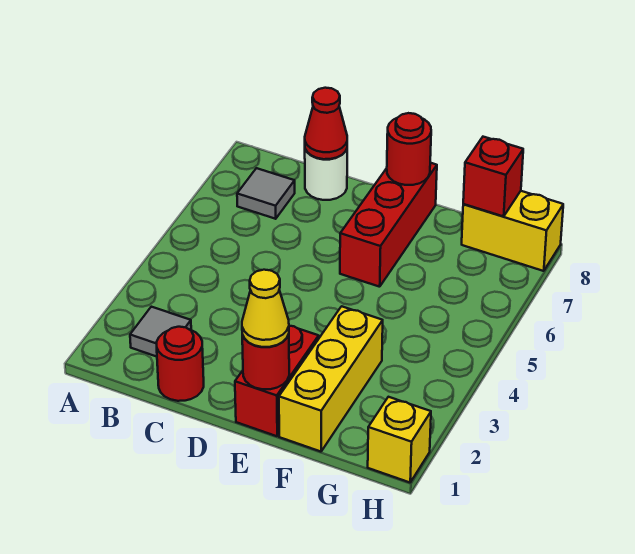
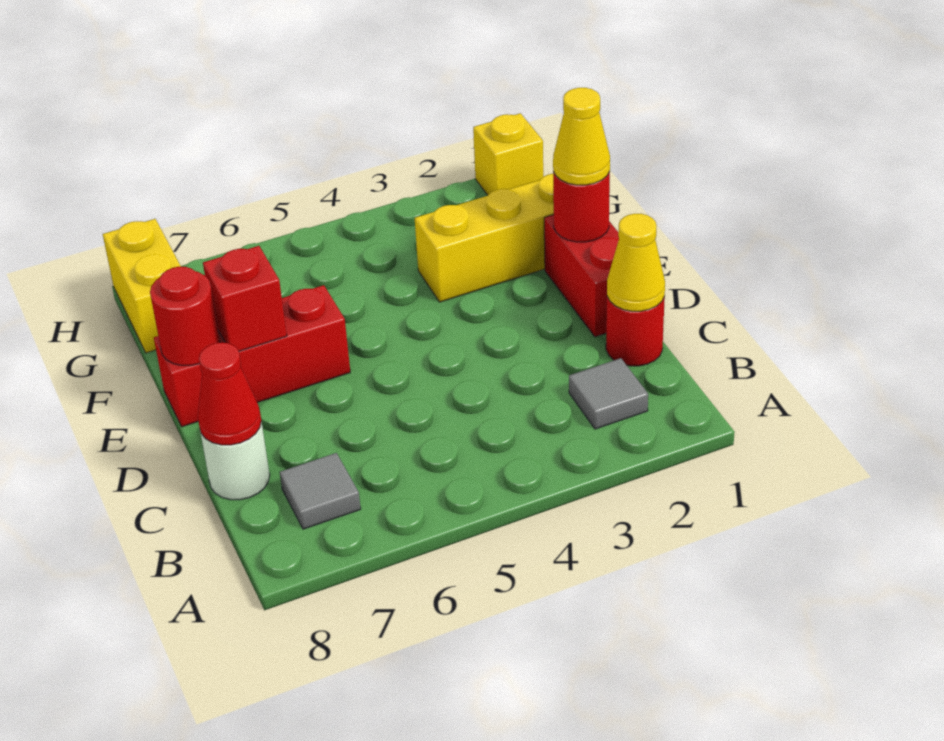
none -> yellow 1x1 cone [607,214,665,311]
red 1x2 brick [235,326,319,436] -> red 1x2 brick turned to [544,215,619,337]
red 1x1 brick [463,137,523,216] -> red 1x1 brick moved to [203,246,287,351]

